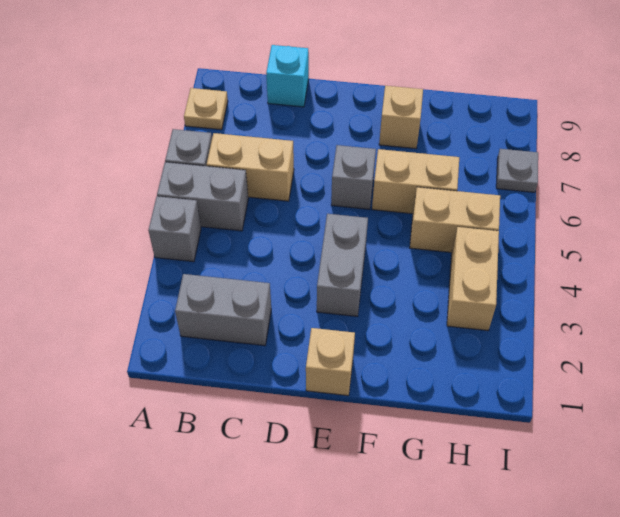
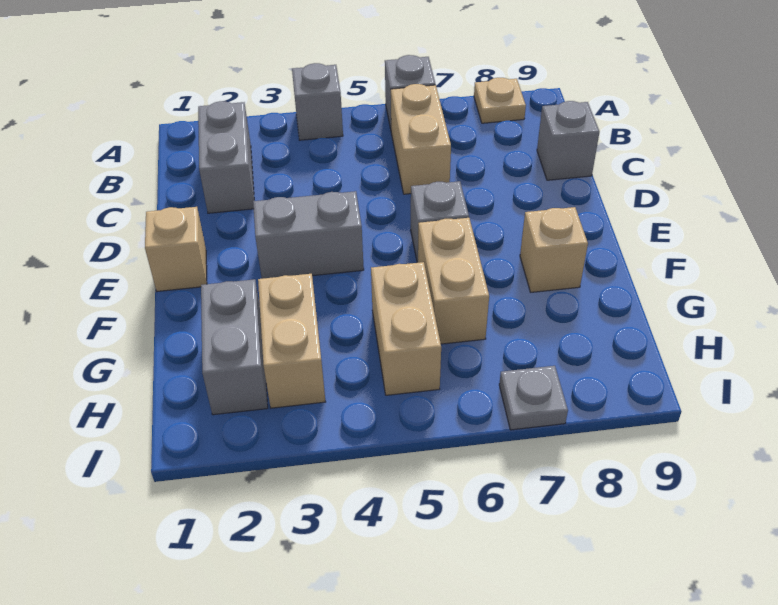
grey 1x2 brick [157,162,248,231] -> grey 1x2 brick moved to [201,279,268,415]
cyan 1x1 brick [266,45,309,107] -> grey 1x1 brick [537,101,599,180]
tan 1x2 brick [447,227,499,331] -> tan 1x2 brick turned to [258,274,325,408]

